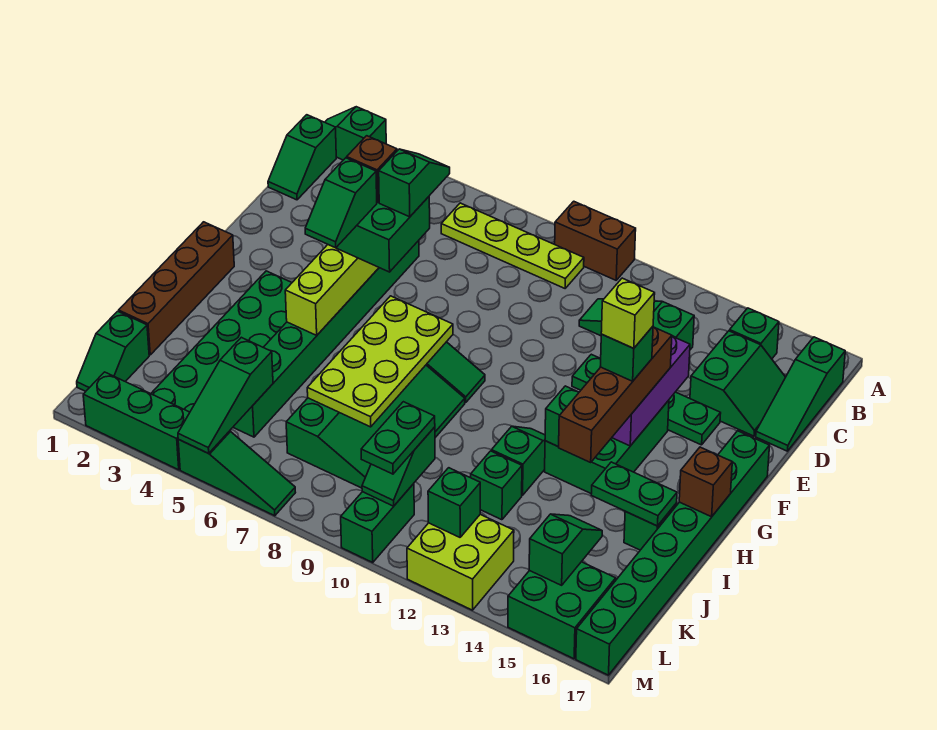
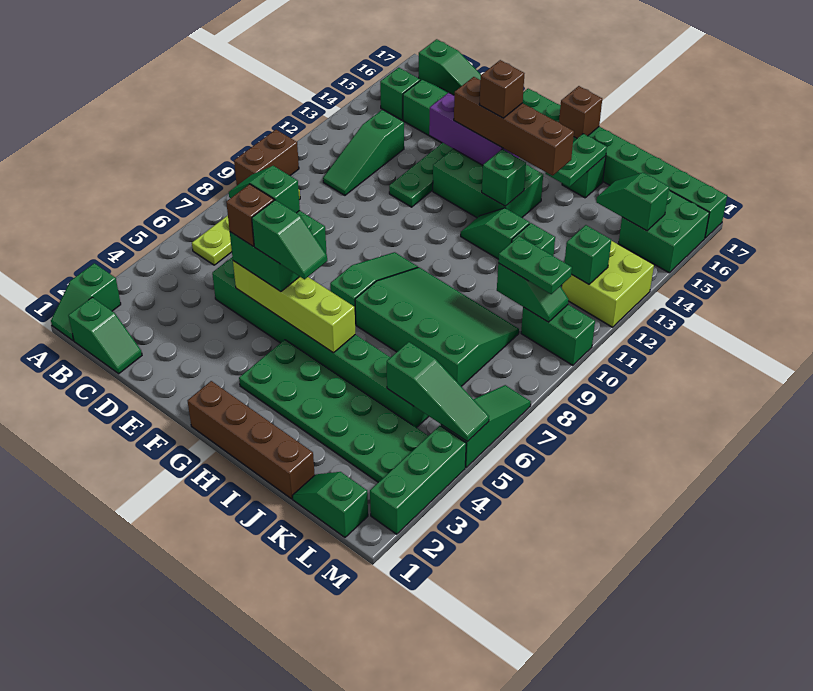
lime 2x4 plate [307,296,453,427] -> none
green 1x1 brick [600,327,653,381] -> brown 1x1 brick [479,60,525,118]
lime 1x1 brick [601,278,655,348] -> none
green 1x2 slope [77,311,149,391] -> green 1x2 slope turned to [292,472,368,537]

